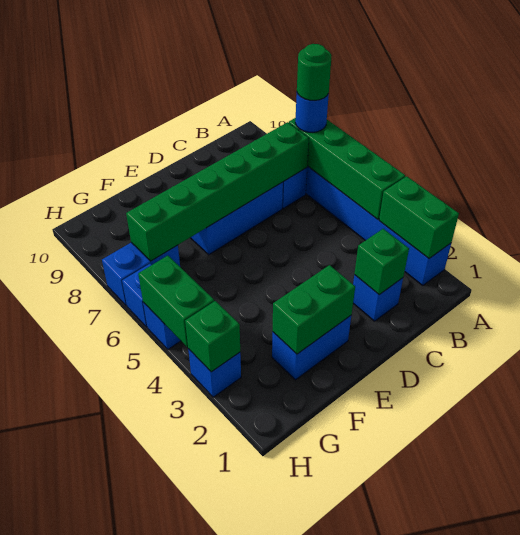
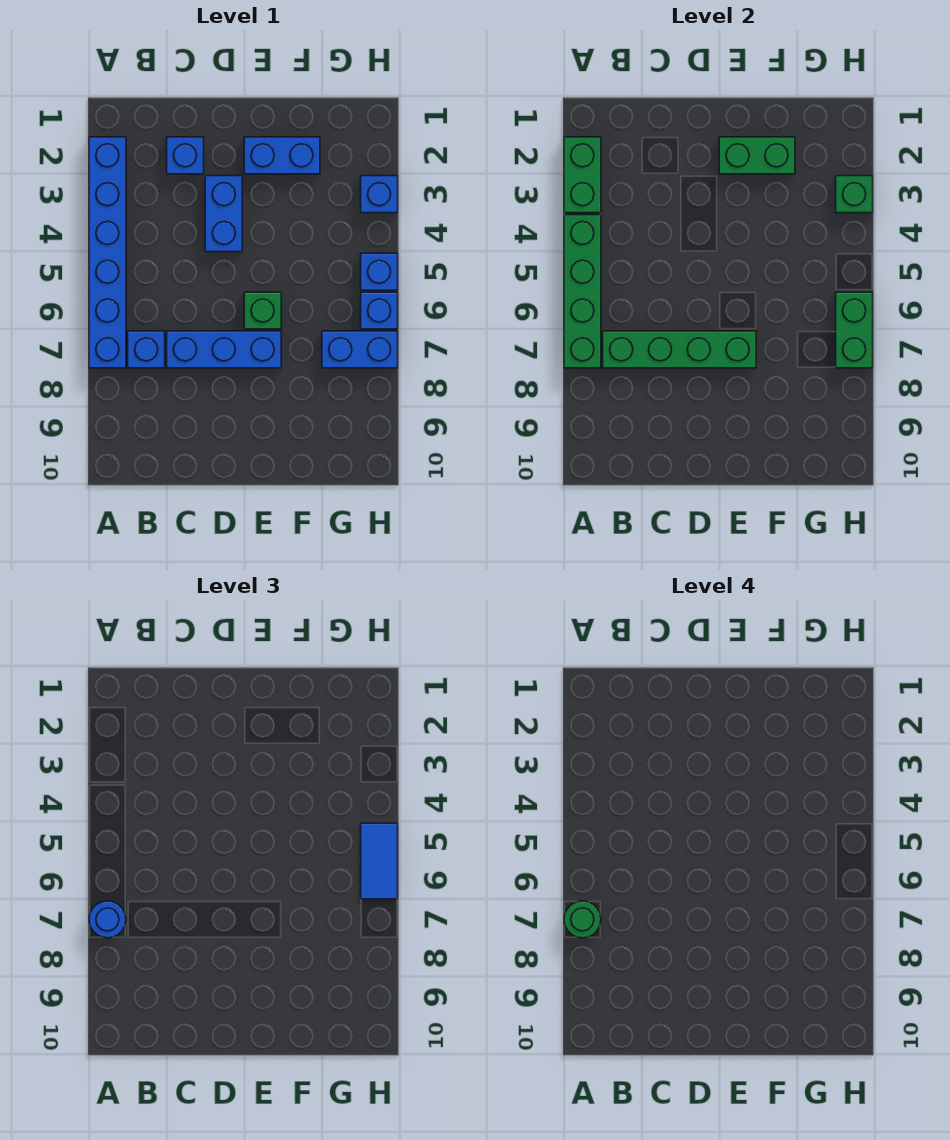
green 1x6 brick [126,122,309,261] -> green 1x4 brick [603,331,756,368]
green 1x1 brick [354,229,409,295] -> green 1x1 brick moved to [244,292,281,329]
none -> blue 1x2 brick [205,176,242,252]
green 1x2 brick [138,256,214,347] -> green 1x2 brick moved to [836,292,873,368]
none -> blue 1x2 tile [361,823,398,899]

